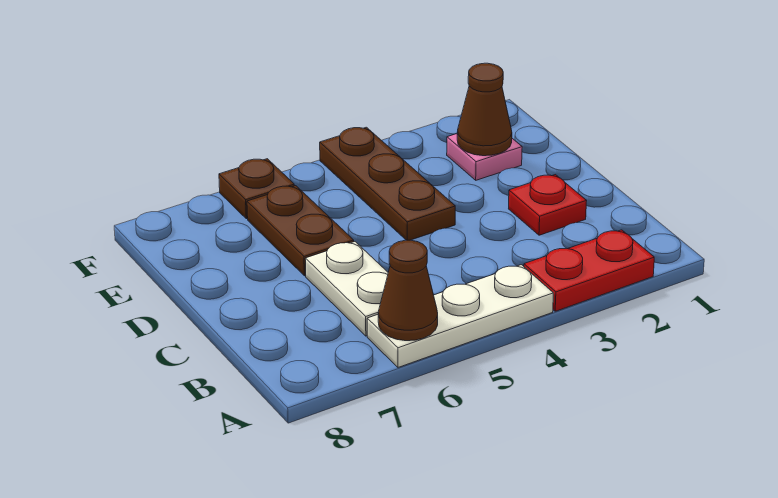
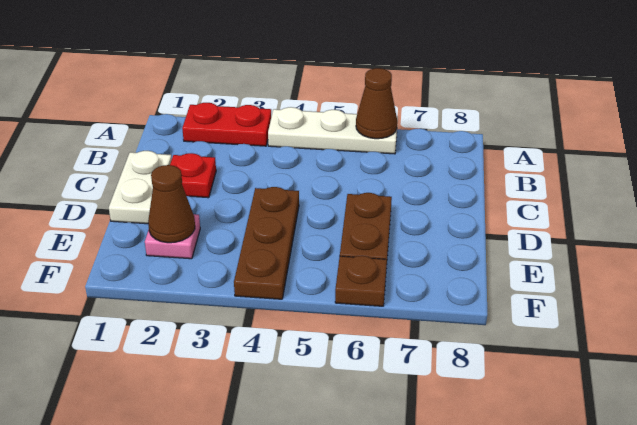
white 1x2 plate [305,242,388,336] -> white 1x2 plate moved to [109,151,172,224]

